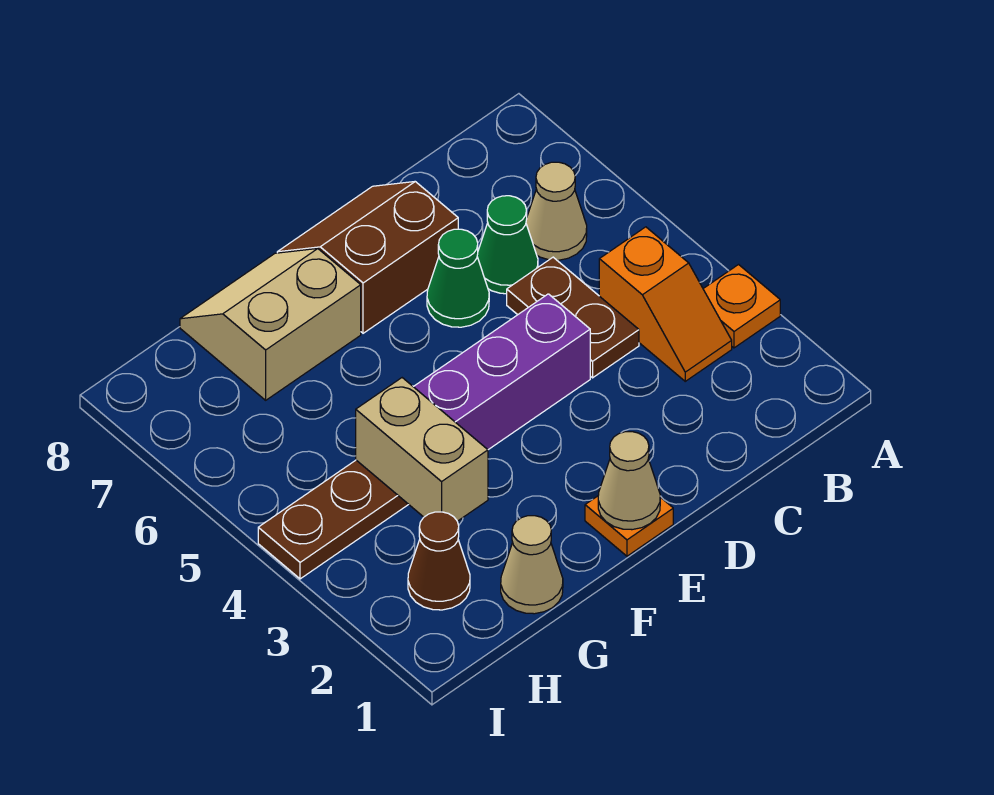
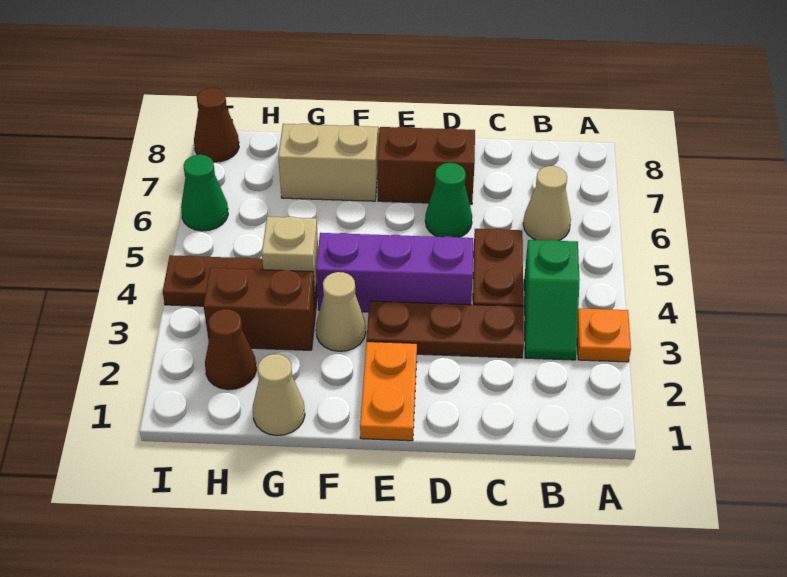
orange 1x2 slope [599,227,732,381] -> green 1x2 slope [524,240,580,360]
none -> brown 1x3 plate [367,301,524,358]
green 1x1 cone [477,196,538,294] -> green 1x1 cone moved to [181,155,228,231]
orange 1x1 plate [585,496,673,556] -> orange 1x2 plate [360,342,417,441]
tan 1x1 cone [598,432,660,530] -> tan 1x1 cone moved to [316,272,366,351]
none -> brown 1x2 brick [204,268,316,350]
tan 1x2 brick [356,378,488,521] -> tan 1x1 brick [262,217,318,293]
none -> brown 1x1 cone [194,88,239,162]

